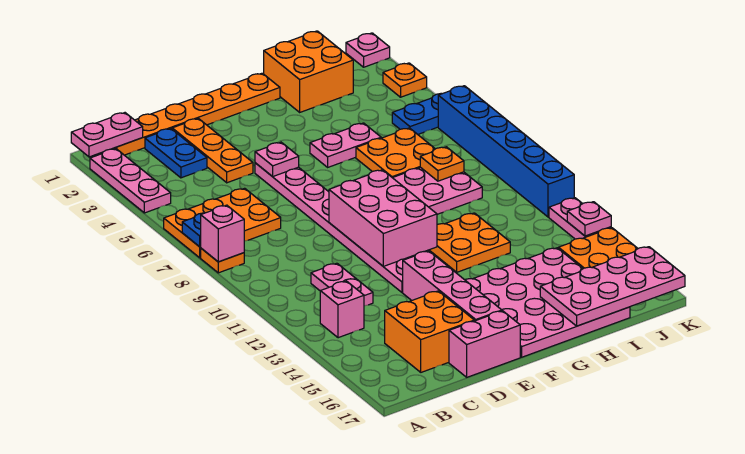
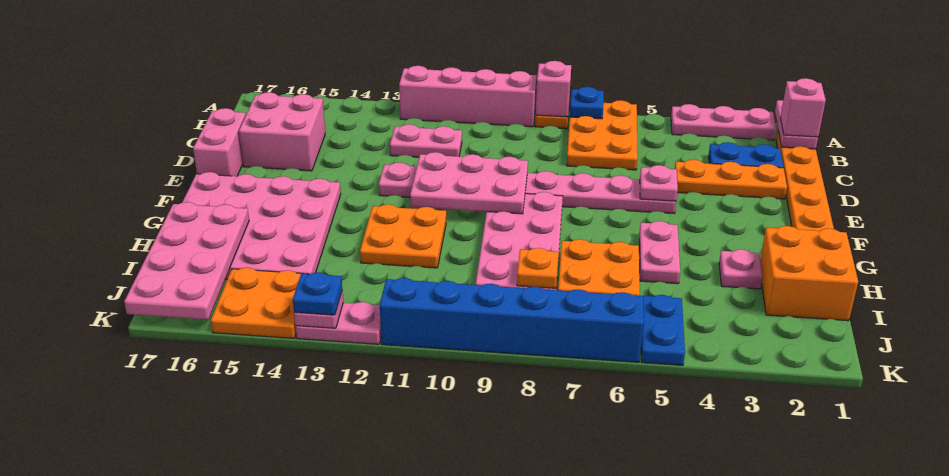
pink 1x1 brick [320,281,364,338] -> pink 1x1 brick moved to [780,78,826,137]
orange 2x2 brick [385,291,474,372] -> pink 2x2 brick [239,92,325,171]
pink 2x3 brick [329,170,437,266] -> pink 2x3 plate [410,152,528,214]
pink 1x4 brick [403,251,502,321] -> pink 1x4 brick moved to [399,66,537,127]
pink 1x1 plate [346,33,390,67] -> pink 1x1 plate moved to [719,249,763,289]
orange 1x1 plate [383,63,427,97] -> none
none -> blue 1x1 plate [293,272,342,315]

